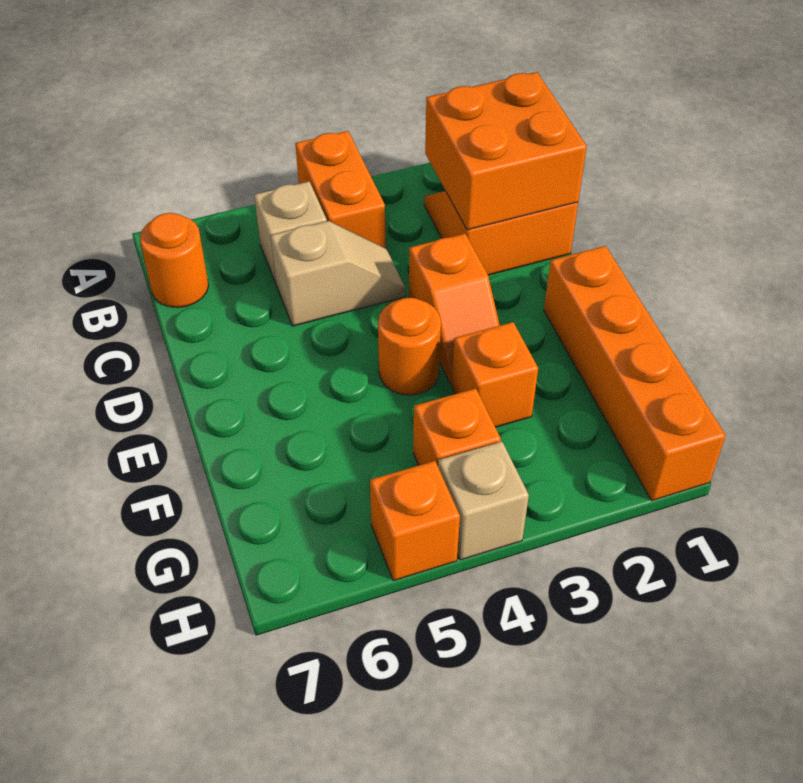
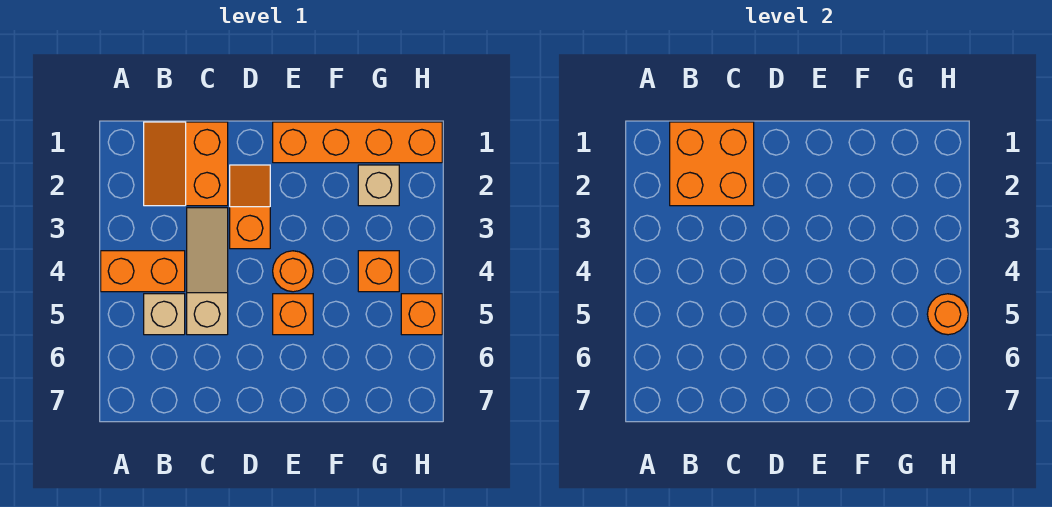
orange 1x1 round brick [140,213,209,308] -> orange 1x1 round brick moved to [927,294,968,335]
tan 1x2 slope [271,221,405,326] -> tan 1x3 slope [187,208,228,335]
orange 1x2 slope [409,234,500,385] -> orange 1x2 slope turned to [230,165,270,249]
orange 1x1 brick [452,322,538,427] -> orange 1x1 brick moved to [273,294,313,335]
tan 1x1 brick [438,441,529,560] -> tan 1x1 brick moved to [358,165,399,206]

